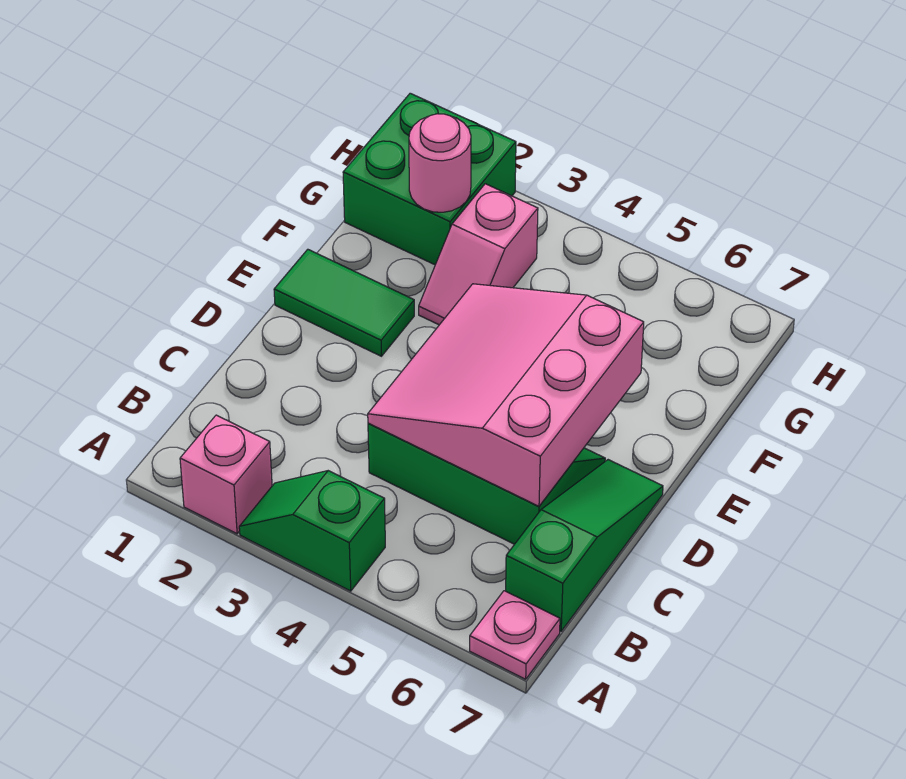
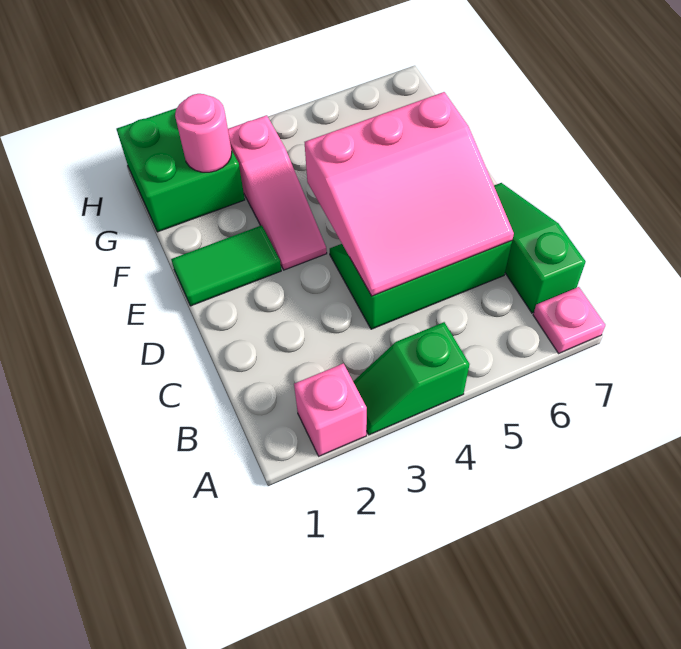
pink 3x3 slope [368,284,644,506] -> pink 3x3 slope turned to [305,92,514,296]
pink 1x2 slope [419,184,538,325] -> pink 1x3 slope [228,115,327,270]

